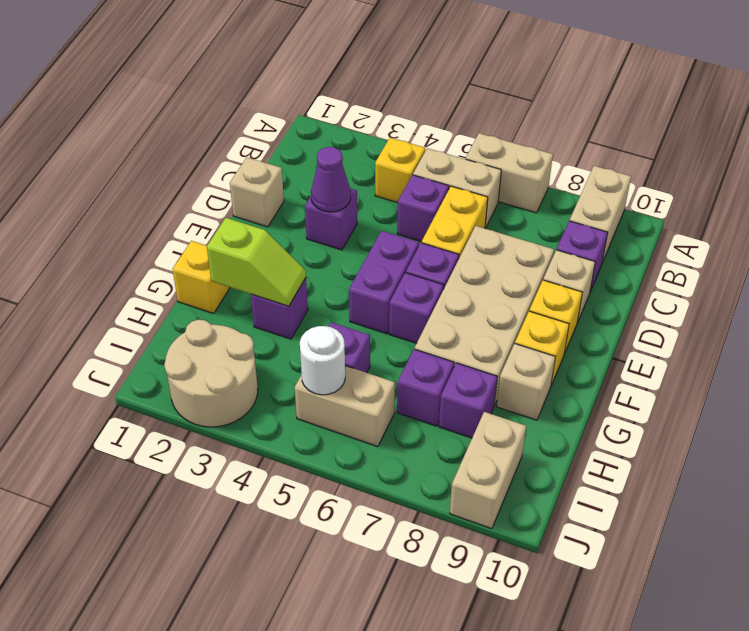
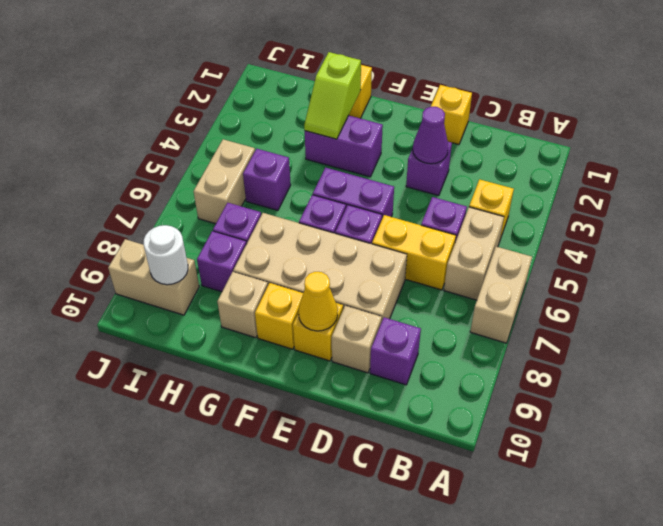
tan 1x2 brick [570,166,631,263] -> none
tan 1x1 brick [230,157,284,227] -> yellow 1x1 brick [431,85,472,145]
none -> yellow 1x1 cone [298,272,338,331]
purple 1x1 brick [251,278,308,339] -> purple 1x2 brick [305,116,383,177]
tan 2x2 round brick [164,320,258,427] -> none
white 1x1 round brick [300,326,345,395] -> white 1x1 round brick moved to [144,225,188,285]

